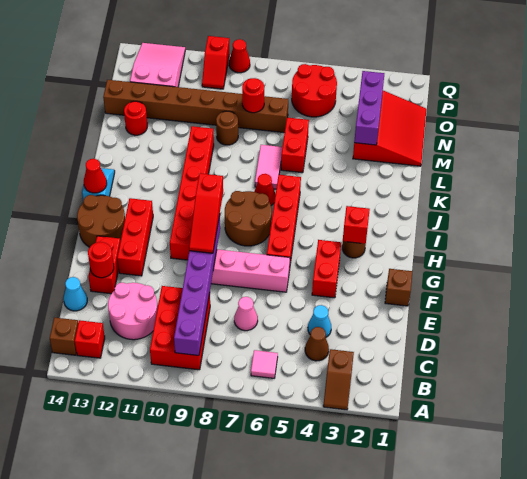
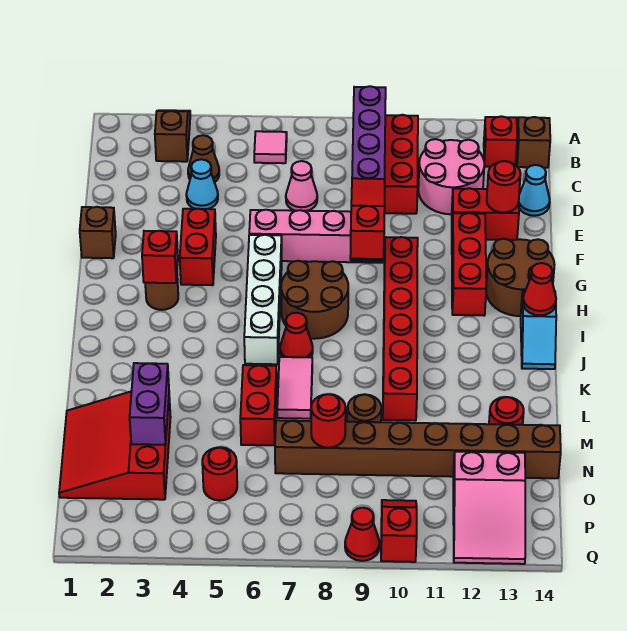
red 1x2 brick [88,236,120,294] -> red 1x2 brick turned to [452,188,519,240]
red 1x4 brick [267,175,301,270] -> white 1x4 brick [244,235,282,364]
purple 1x3 brick [354,71,384,145] -> purple 1x2 brick [130,363,169,445]
red 2x2 round brick [292,64,337,117] -> red 1x1 round brick [202,447,237,501]

